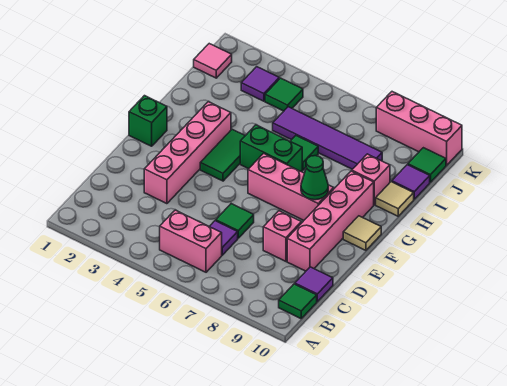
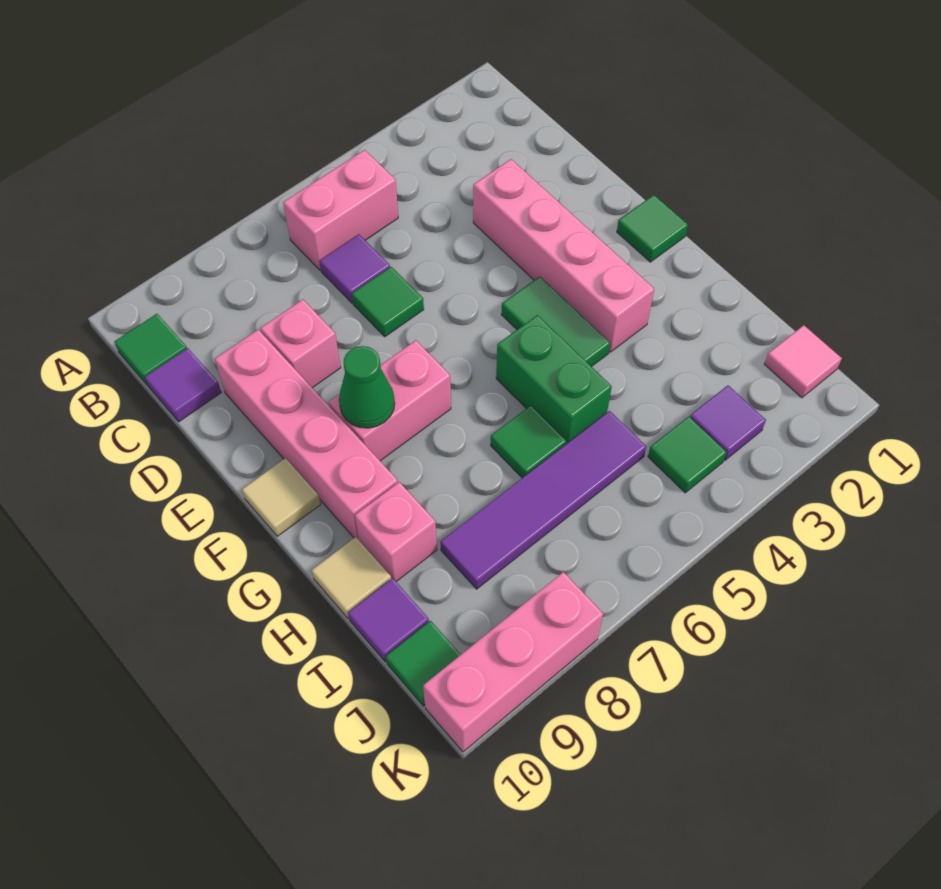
green 1x1 brick [129,96,167,146] -> green 1x1 tile [617,195,688,262]
pink 1x3 brick [248,154,334,220] -> pink 1x2 brick [329,340,451,461]
green 1x2 brick [240,125,302,172] -> green 1x2 brick turned to [496,315,612,444]

